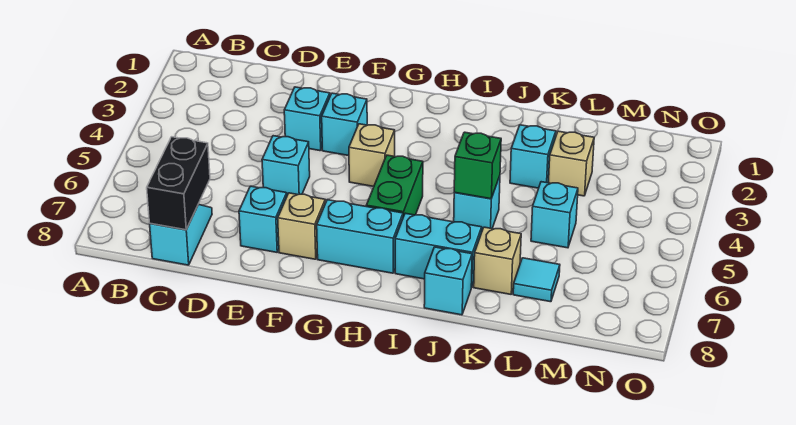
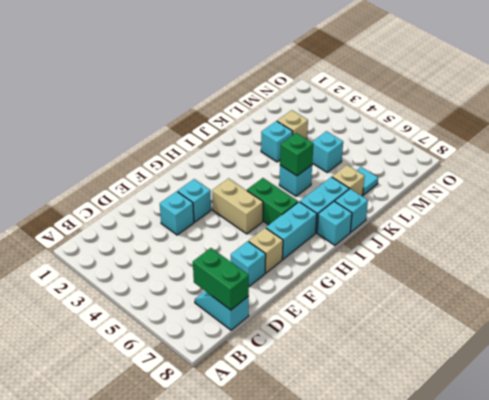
black 1x2 brick [147,137,210,230] -> green 1x2 brick [193,248,249,310]
cyan 1x1 brick [262,136,310,195] -> cyan 1x1 brick moved to [317,201,352,245]
tan 1x1 brick [349,124,395,186] -> tan 1x2 brick [212,179,263,234]

